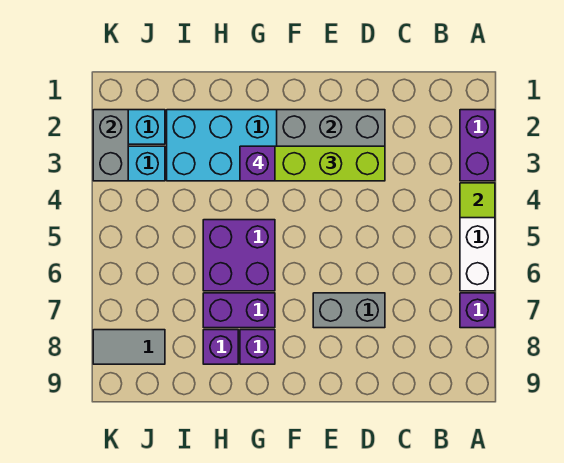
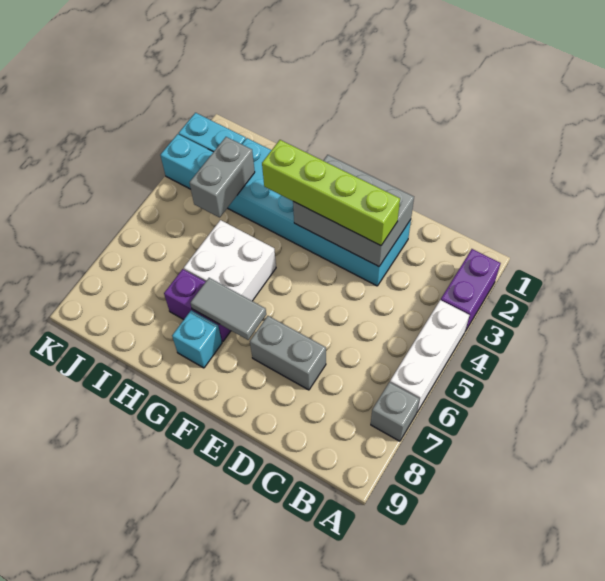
lime 1x1 tile [460,183,495,218] -> none
purple 1x1 brick [460,293,495,328] -> grey 1x1 brick [371,382,419,441]
purple 1x1 brick [240,146,275,181] -> none
purple 2x2 brick [203,220,275,291] -> white 2x2 brick [184,220,276,301]
purple 1x1 brick [240,330,275,364] -> cyan 1x1 brick [172,310,222,368]
purple 1x1 brick [203,330,238,364] -> none
grey 1x2 tile [93,330,165,364] -> grey 1x2 tile moved to [190,278,266,340]
grey 1x2 brick [93,110,128,181] -> grey 1x2 brick moved to [189,137,255,217]

